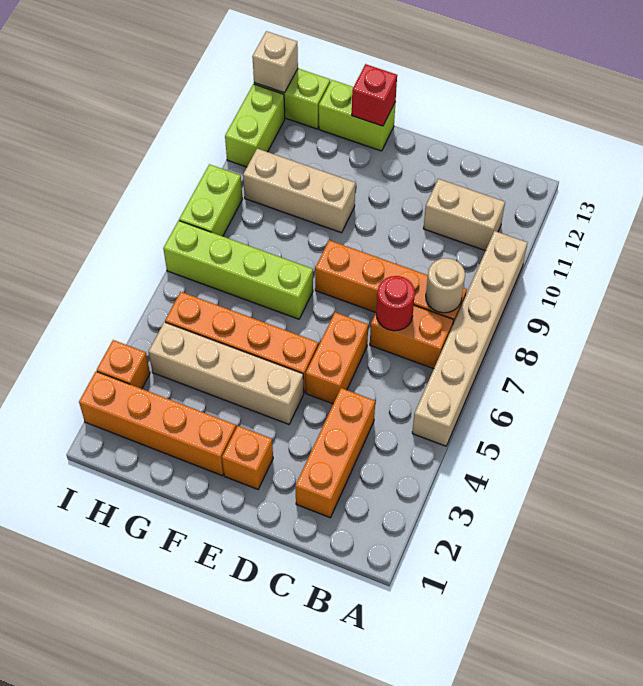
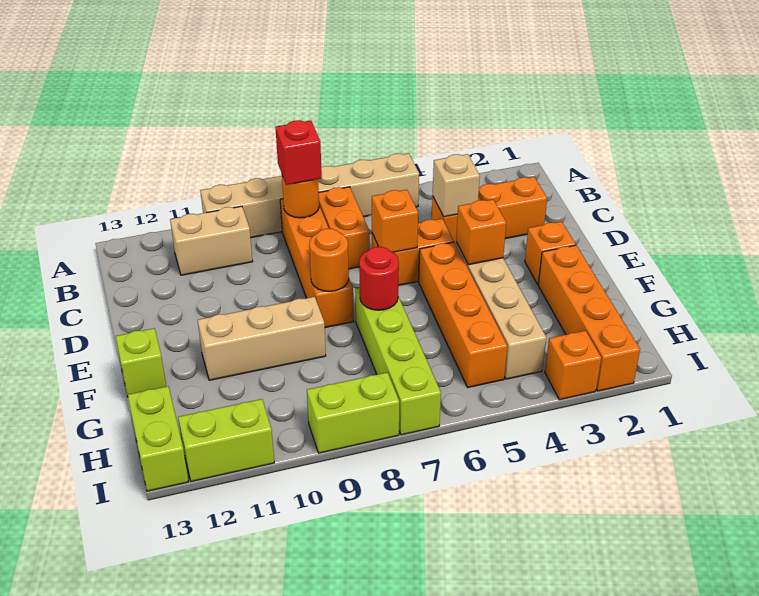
tan 1x1 round brick [426,258,465,313] -> orange 1x1 round brick [282,175,319,218]
tan 1x2 brick [423,179,505,251] -> tan 1x2 brick turned to [170,206,253,275]
red 1x1 round brick [376,276,415,331] -> red 1x1 round brick moved to [359,247,399,310]
none -> orange 1x1 brick [372,190,418,252]
none -> orange 1x1 brick [456,199,506,265]
none -> orange 1x1 round brick [309,229,349,291]
tan 1x3 brick [243,149,355,233] -> tan 1x3 brick turned to [198,297,326,380]
lime 1x2 brick [319,80,396,151] -> lime 1x1 brick [116,328,166,397]
red 1x1 brick [352,64,397,126] -> red 1x1 brick moved to [275,120,322,185]
tan 1x1 brick [252,31,298,93] -> tan 1x1 brick moved to [433,154,480,217]

